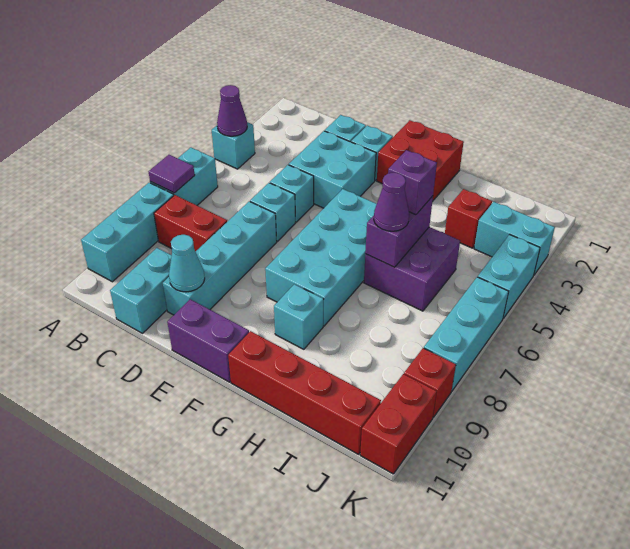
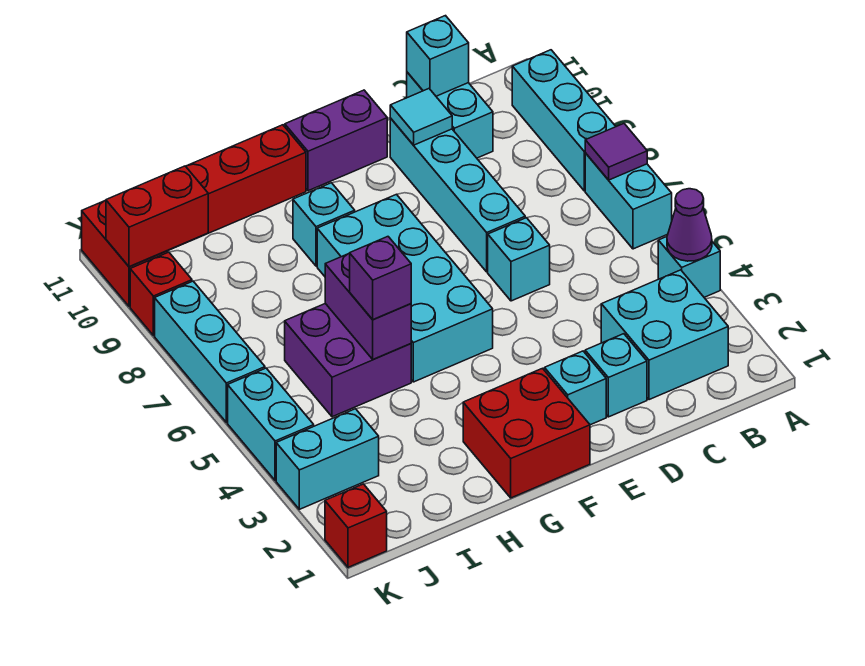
red 1x2 brick [154,195,227,251] -> red 1x2 brick moved to [106,166,208,267]
cyan 2x2 brick [289,131,376,208] -> cyan 2x2 brick moved to [601,270,728,400]
cyan 1x1 brick [270,165,314,222] -> cyan 1x1 brick moved to [407,16,469,96]
cyan 1x1 cone [169,235,205,292] -> cyan 1x1 tile [390,89,452,145]
purple 1x1 cone [374,173,409,231] -> none
red 1x1 brick [445,189,492,248] -> red 1x1 brick moved to [325,484,387,567]

